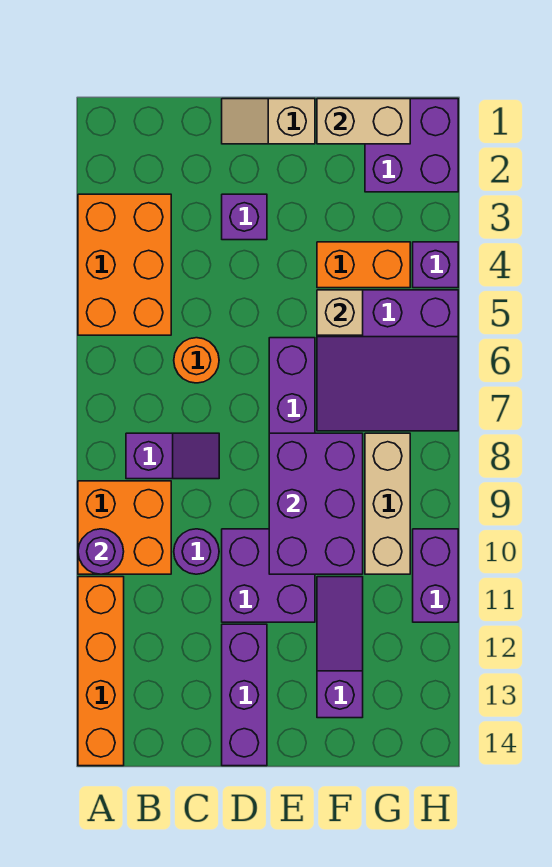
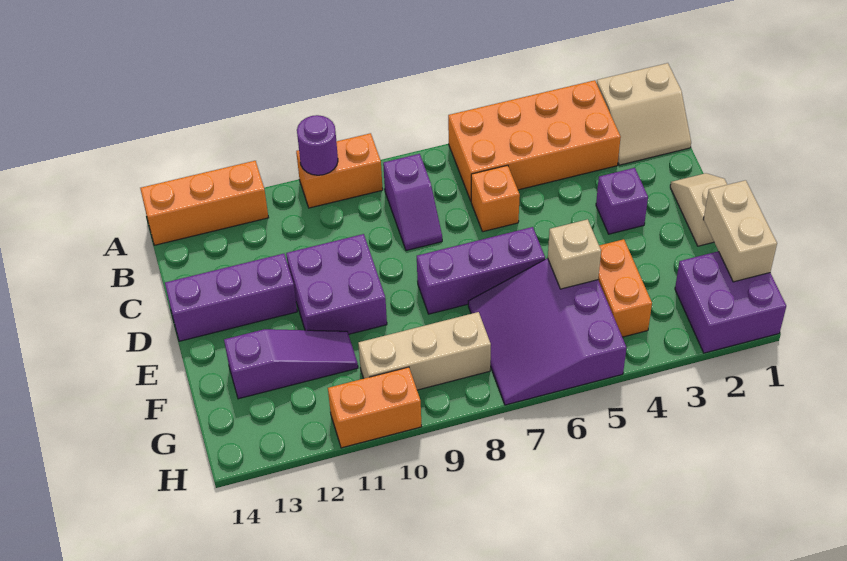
none -> tan 2x2 slope [597,63,691,165]
orange 2x3 brick [78,194,171,335] -> orange 2x4 brick [448,80,621,201]
orange 2x2 brick [78,481,171,574] -> orange 1x2 brick [296,133,383,208]
orange 1x4 brick [78,577,124,766] -> orange 1x3 brick [140,161,269,245]
orange 1x1 round brick [174,338,219,383] -> orange 1x1 brick [471,165,520,232]
purple 1x1 round brick [174,529,219,574] -> none
purple 2x3 brick [269,433,363,574] -> none
purple 1x1 brick [413,242,458,288] -> none
purple 1x2 brick [413,529,458,622] -> orange 1x2 brick [328,367,422,448]

